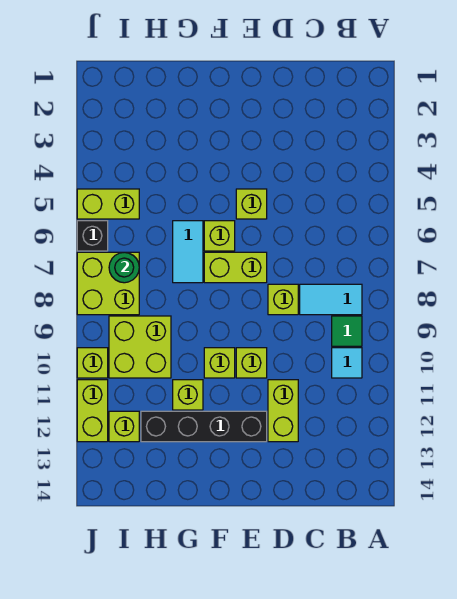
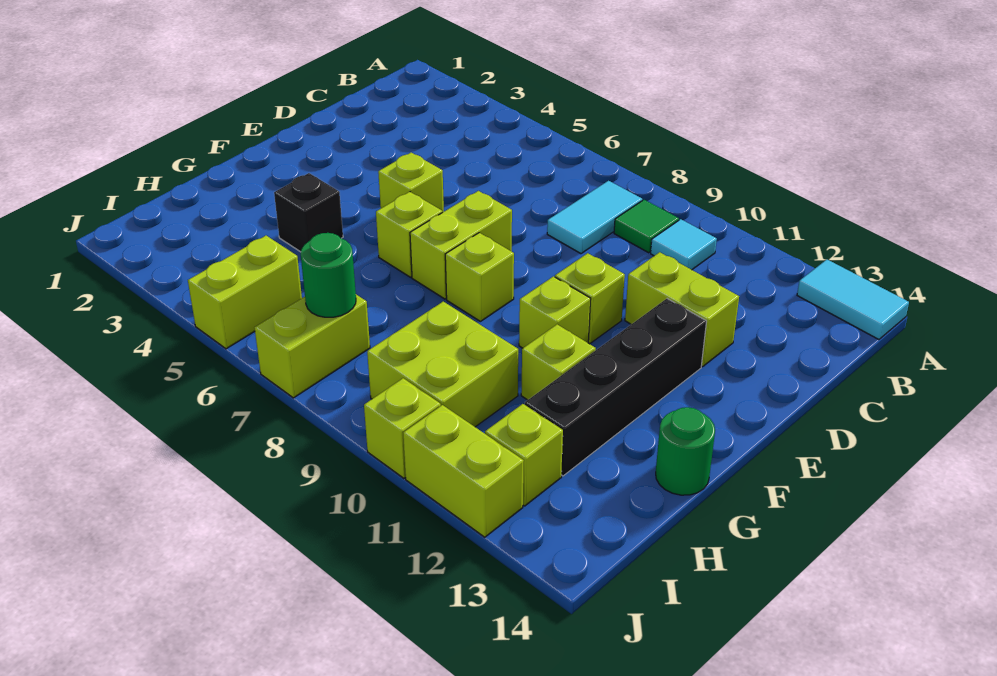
lime 1x1 brick [268,284,298,315] -> lime 1x1 brick moved to [445,233,514,321]
cyan 1x2 tile [173,221,203,283] -> cyan 1x2 tile moved to [797,260,909,339]
none -> green 1x1 round brick [656,407,715,495]
lime 2x2 brick [77,252,139,315] -> lime 1x2 brick [255,295,370,398]
black 1x1 brick [77,221,108,251] -> black 1x1 brick moved to [274,173,343,252]

